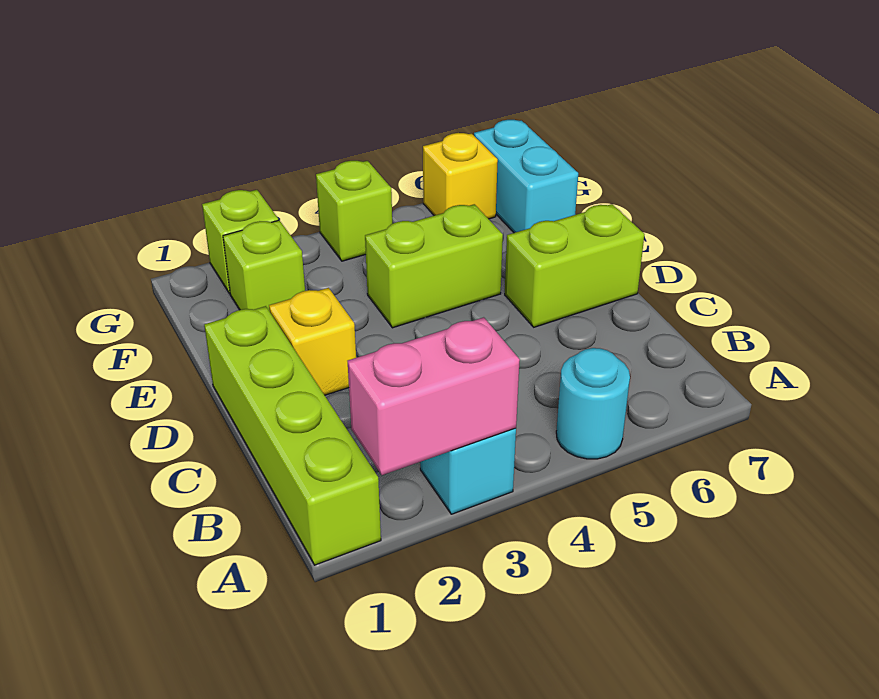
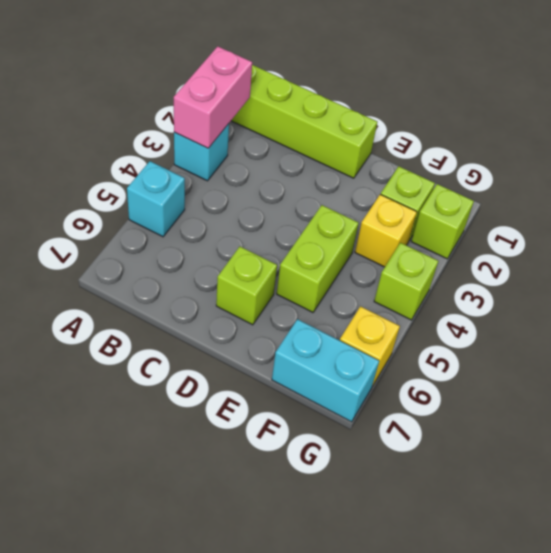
cyan 1x1 round brick [556,348,630,459] -> cyan 1x1 brick [127,161,185,237]
yellow 1x1 brick [269,288,356,395] -> yellow 1x1 brick moved to [355,194,417,267]
lime 1x2 brick [505,204,645,327] -> lime 1x1 brick [216,247,277,325]

